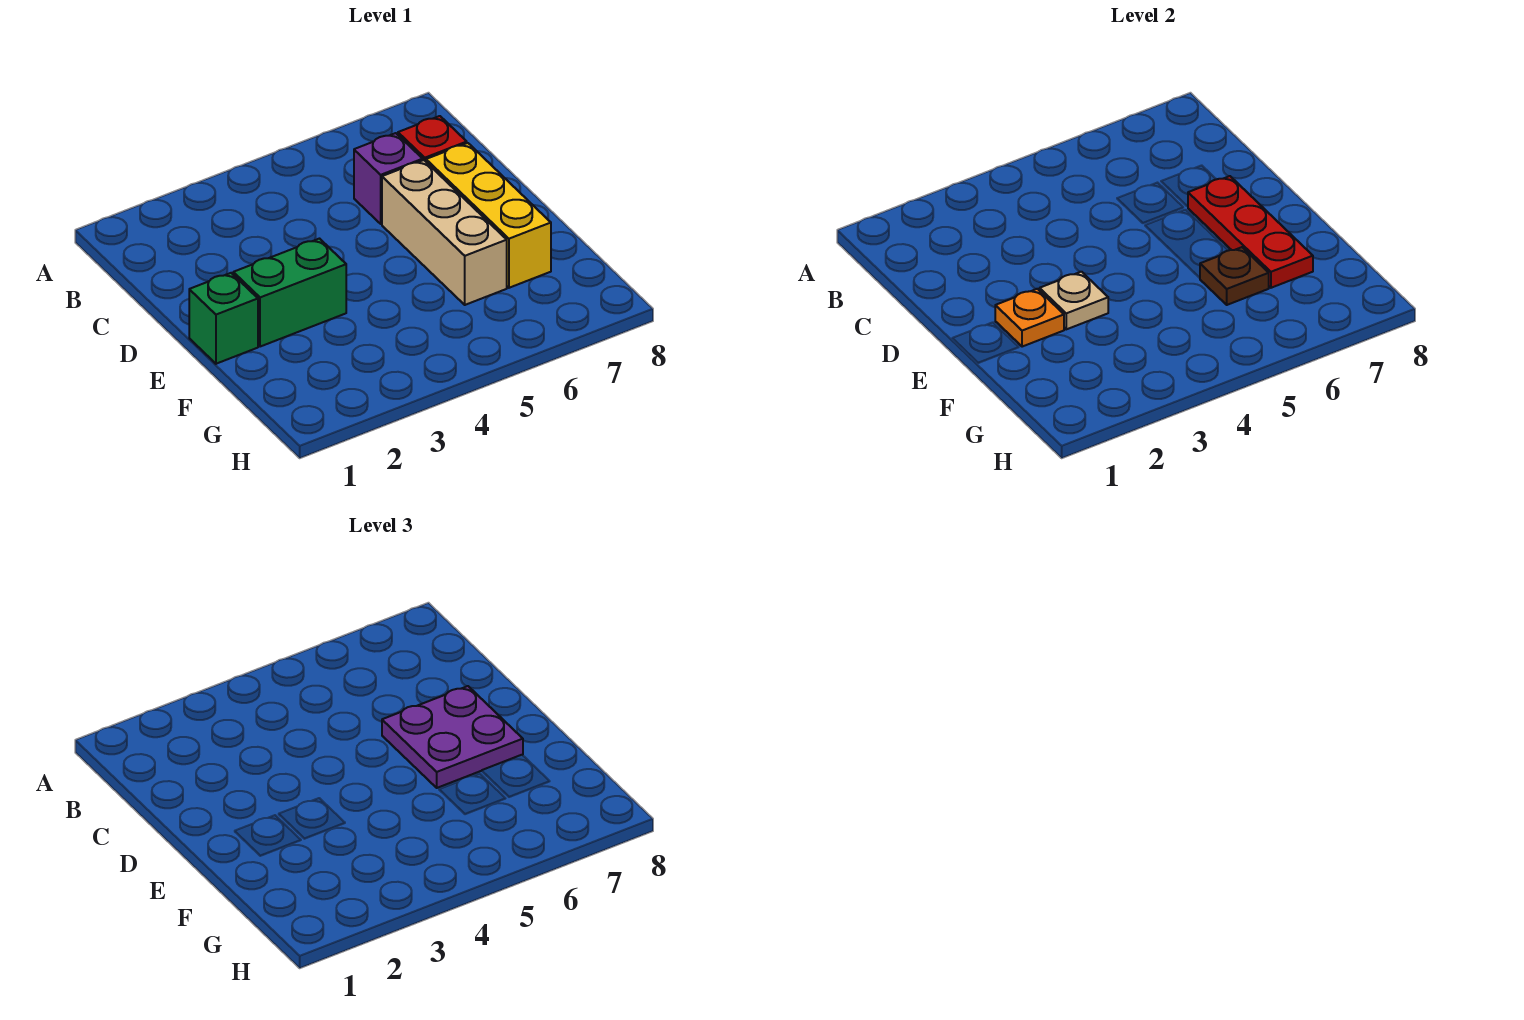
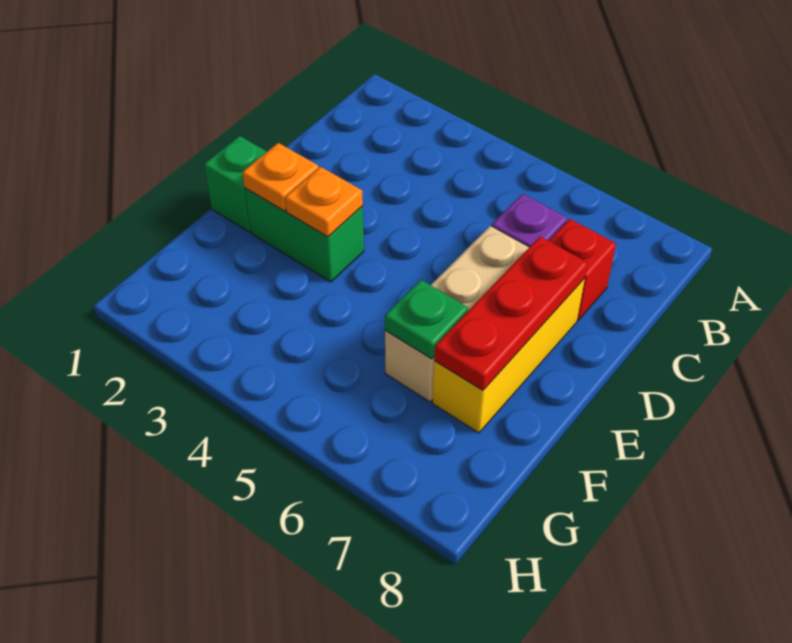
purple 2x2 plate [382,686,523,788] -> none
tan 1x1 plate [1039,272,1108,329] -> orange 1x1 plate [285,167,363,237]
brown 1x1 plate [1200,247,1269,305] -> green 1x1 plate [385,280,468,359]

